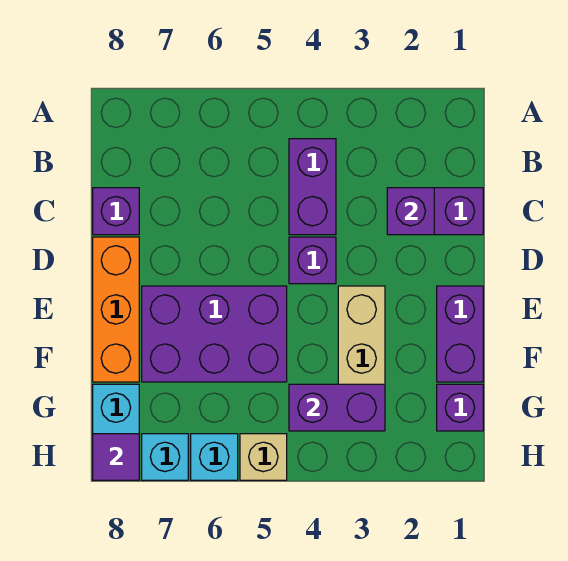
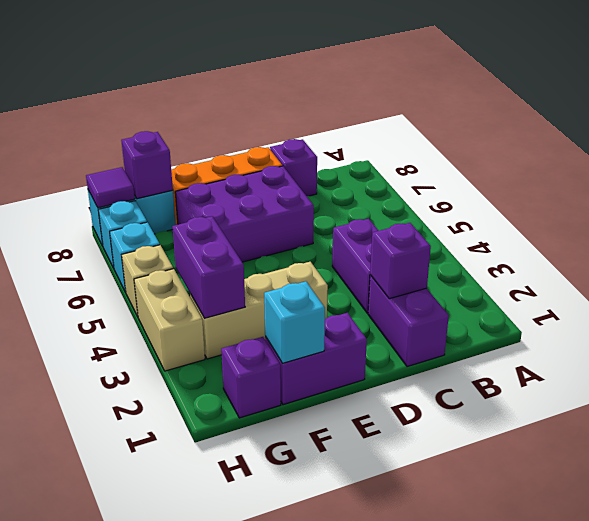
purple 1x2 brick [289,139,336,235] -> purple 1x2 brick turned to [332,219,379,313]
purple 1x1 brick [289,237,336,284] -> purple 1x1 brick moved to [121,131,173,199]
purple 2x3 brick [142,286,287,382] -> purple 2x3 brick turned to [175,166,314,262]
none -> cyan 1x1 brick [264,281,325,363]
none -> tan 1x2 brick [134,269,205,371]

